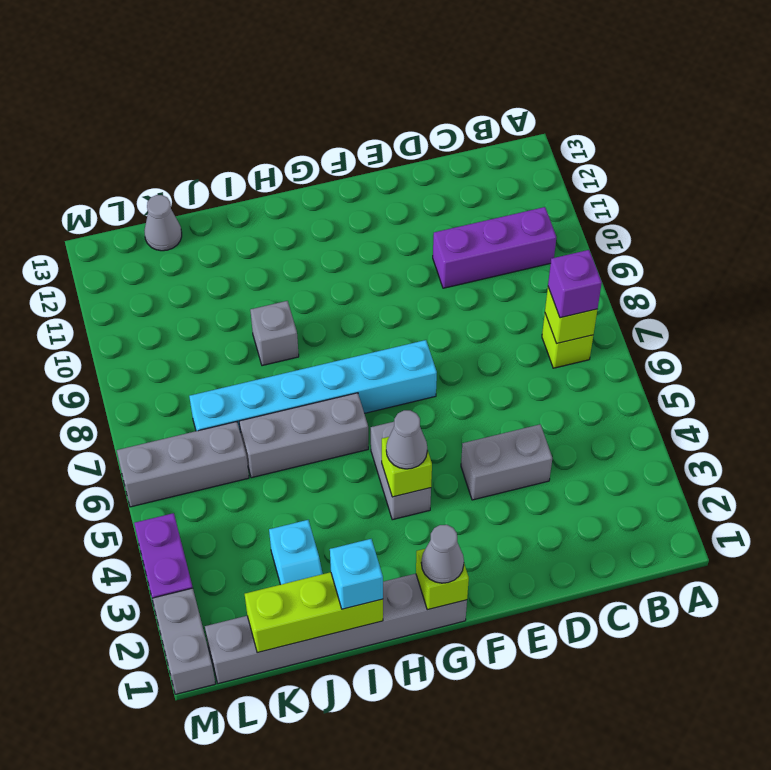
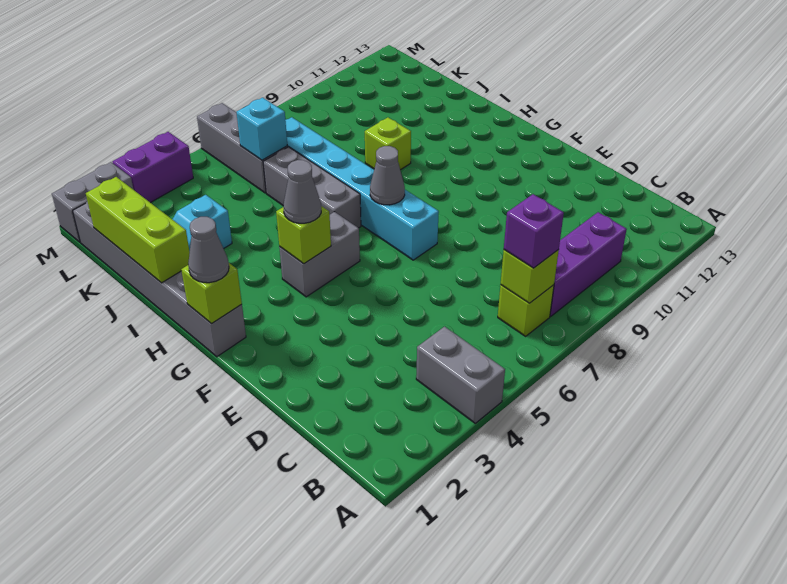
purple 1x3 brick [433,207,556,288] -> purple 1x3 brick turned to [550,212,627,316]
grey 1x2 brick [461,424,552,500] -> grey 1x2 brick moved to [416,327,505,423]
cyan 1x1 brick [330,539,383,609] -> cyan 1x1 brick moved to [237,98,287,160]
grey 1x1 brick [250,301,299,366] -> lime 1x1 brick [365,117,411,170]
grey 1x1 cone [144,195,182,251] -> grey 1x1 cone moved to [370,146,405,205]

